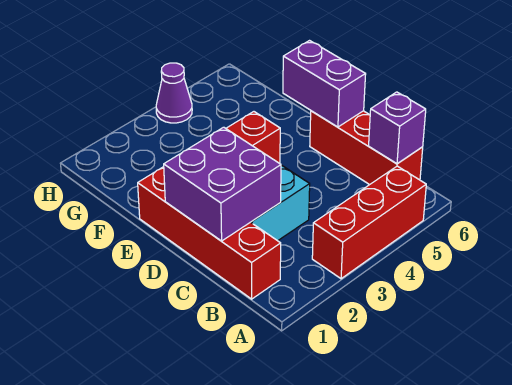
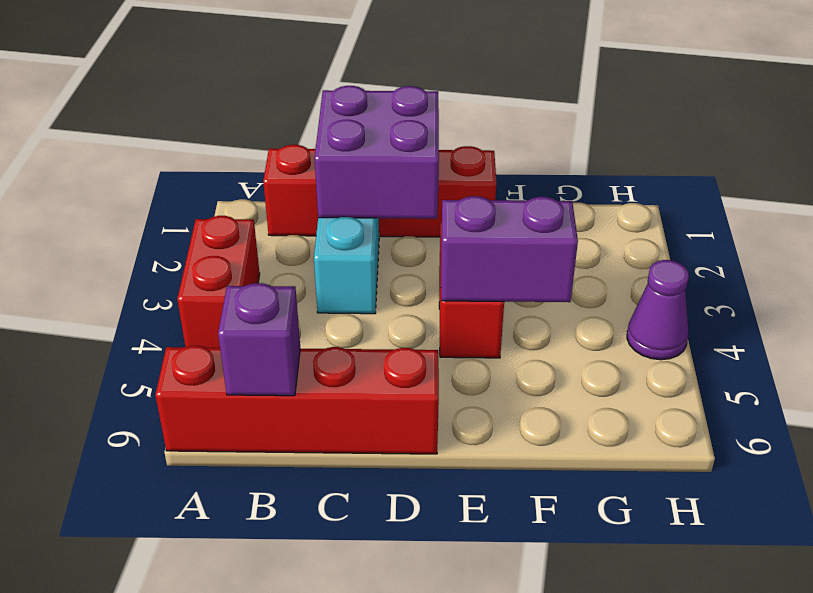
red 1x3 brick [312,166,426,279] -> red 1x2 brick [177,216,260,348]
red 1x3 brick [310,111,423,185] -> red 1x4 brick [155,346,439,454]
purple 1x2 brick [283,41,366,127] -> purple 1x2 brick moved to [441,196,578,302]

